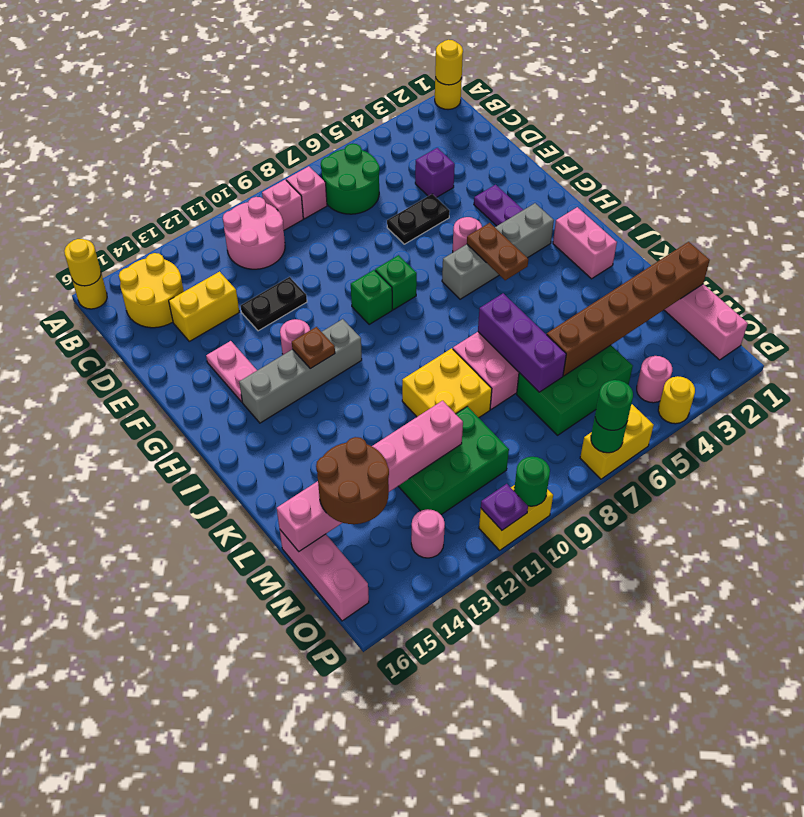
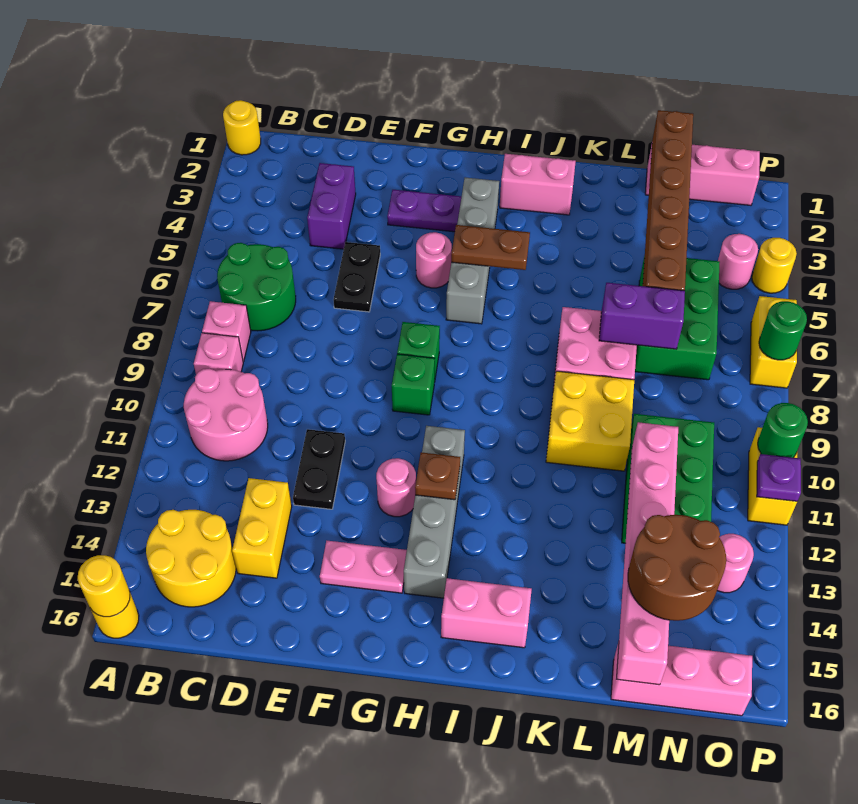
yellow 1x1 round brick [435,40,463,85] -> none
purple 1x1 brick [415,148,455,198] -> purple 1x2 brick [307,163,356,249]
none -> pink 1x2 brick [441,578,532,648]
purple 1x3 brick [478,293,566,392] -> purple 1x2 brick [599,283,685,349]
green 1x1 round brick [595,380,633,430] -> none

